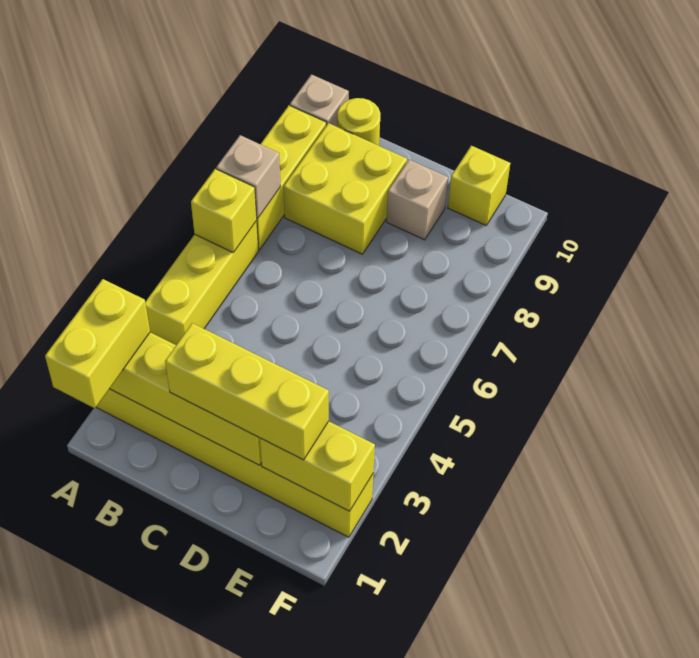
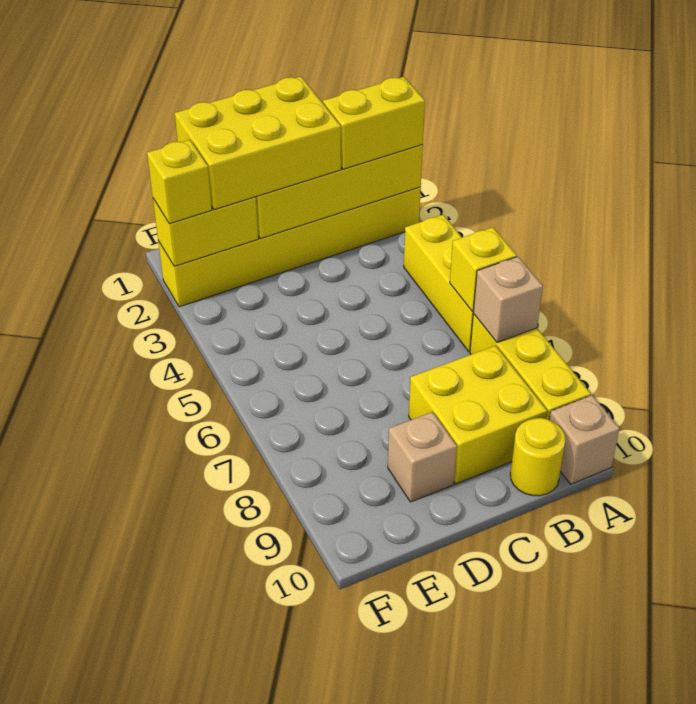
yellow 1x2 brick [45,279,150,408] -> yellow 1x2 brick turned to [323,77,425,169]
yellow 1x3 brick [165,323,329,460] -> yellow 2x3 brick [175,77,341,210]
yellow 1x1 brick [448,146,510,225] -> yellow 1x1 brick moved to [147,140,212,224]

